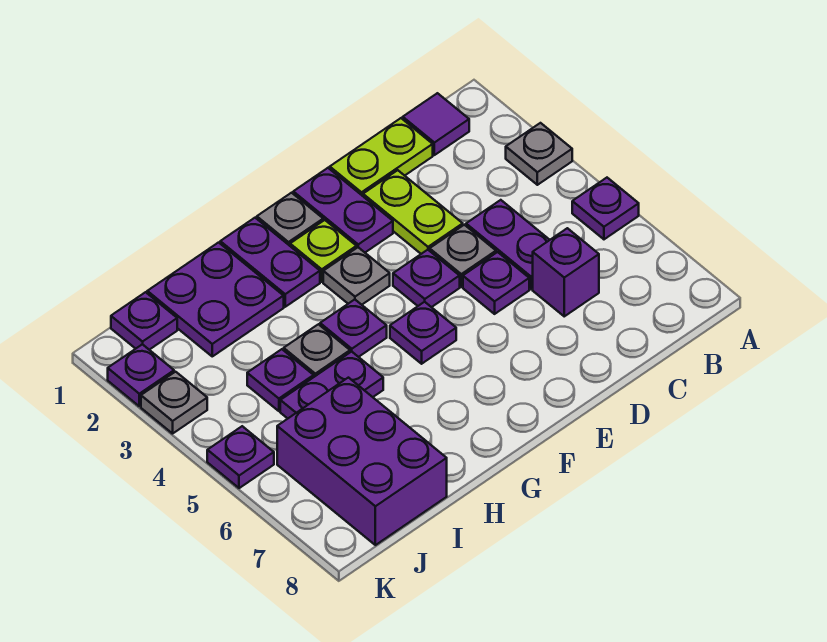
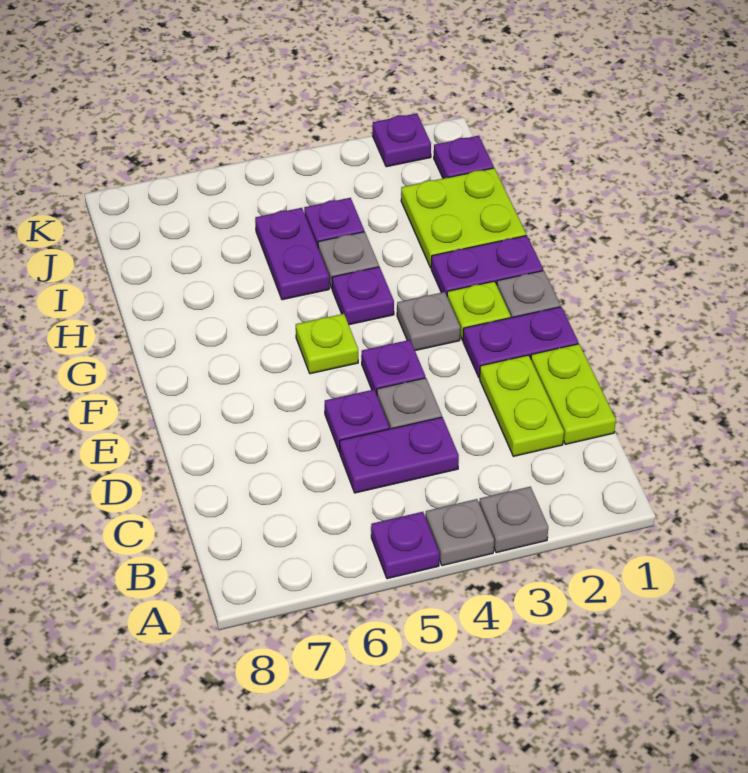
purple 1x1 tile [403,93,469,155] -> none
purple 1x1 brick [533,228,599,316] -> none
lime 1x2 plate [363,170,463,254] -> lime 1x2 plate turned to [480,355,564,456]
purple 1x1 plate [390,302,456,364] -> lime 1x1 plate [296,314,358,374]
purple 2x2 plate [147,243,284,356] -> lime 2x2 plate [401,168,526,268]
purple 2x3 brick [277,378,447,545] -> none
grey 1x1 plate [141,372,207,434] -> grey 1x1 plate moved to [426,499,494,566]
purple 1x1 plate [207,426,274,488] -> none

